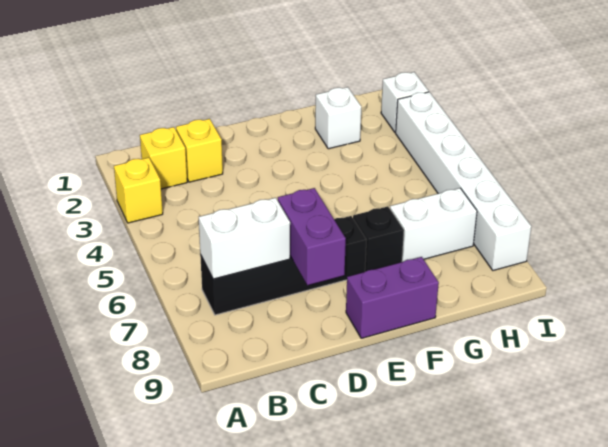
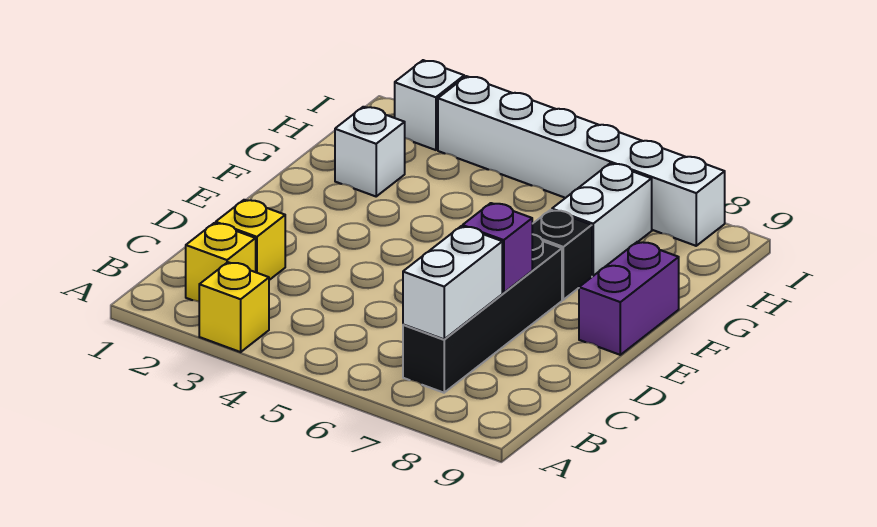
purple 1x2 brick [278,188,346,285] -> purple 1x1 brick [463,203,532,293]

